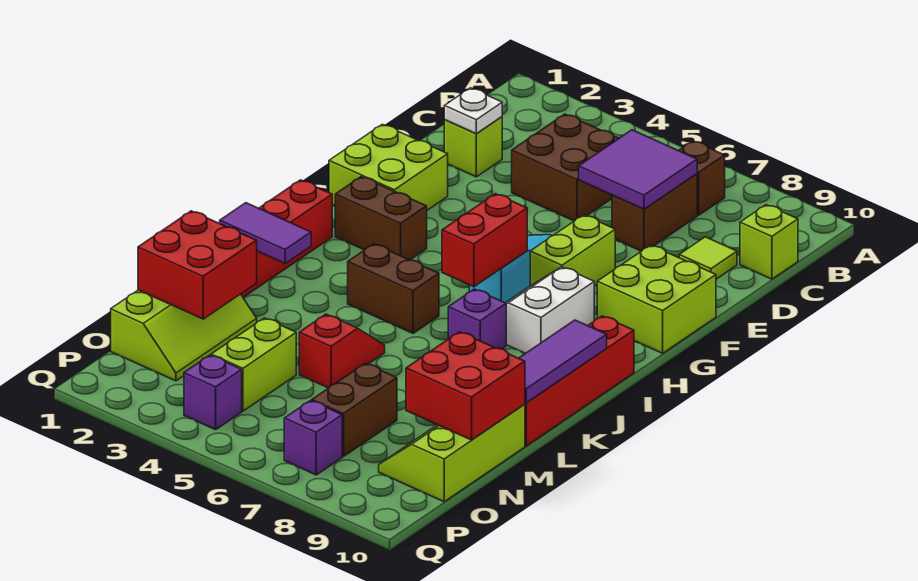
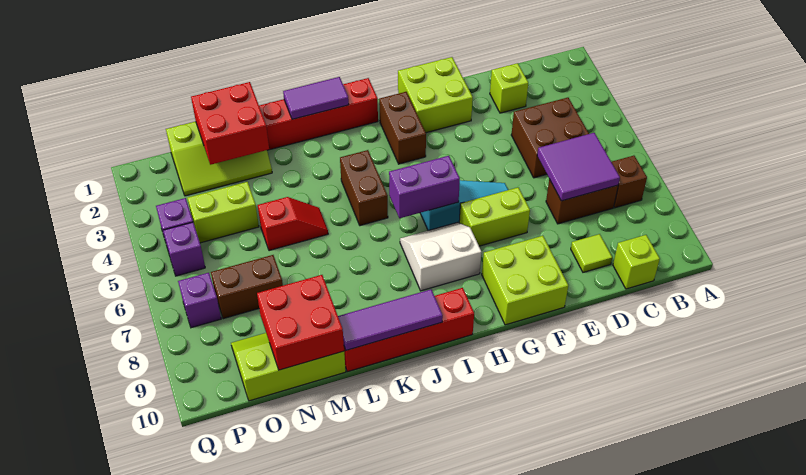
white 1x1 plate [444,88,502,134] -> none
red 1x2 brick [442,194,527,287] -> purple 1x2 brick [389,156,460,218]
purple 1x1 brick [448,289,506,349] -> purple 1x1 brick moved to [163,222,205,276]
purple 1x2 tile [220,203,311,263] -> purple 1x2 tile turned to [283,77,349,119]

